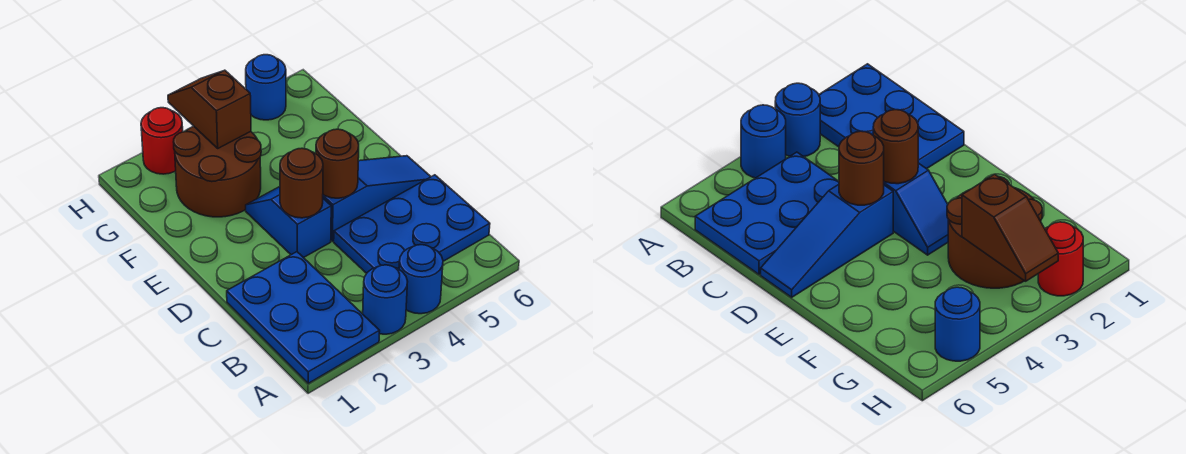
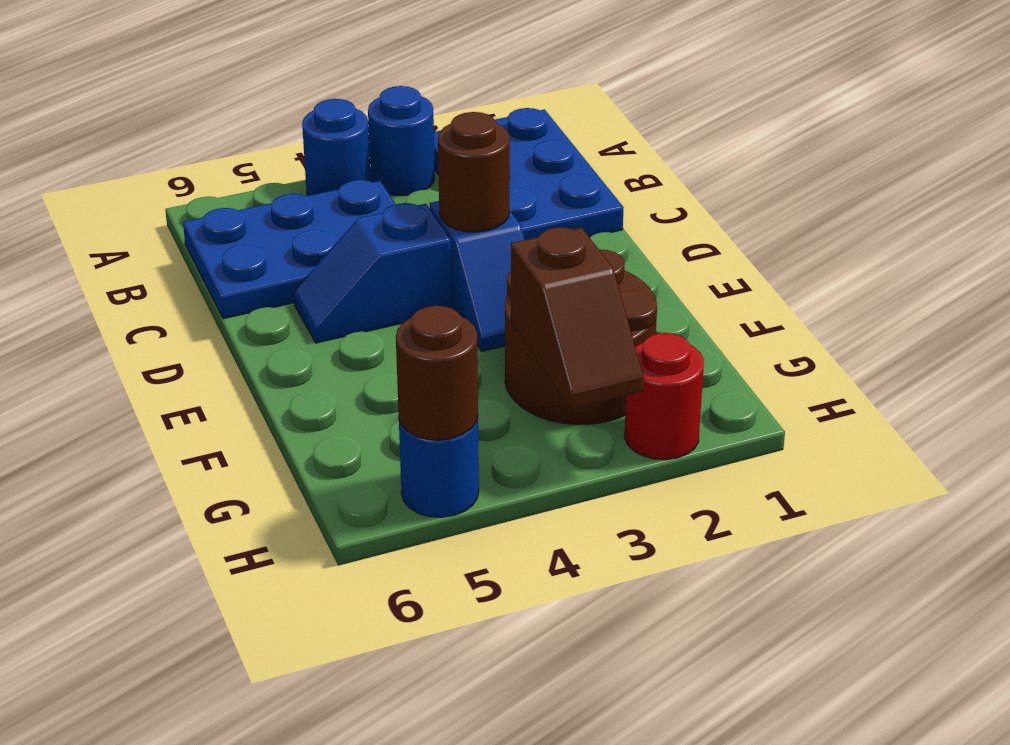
blue 1x3 slope [323,156,431,241] -> blue 1x2 slope [293,203,452,343]
brown 1x1 round brick [316,129,359,198] -> brown 1x1 round brick moved to [396,306,478,440]

